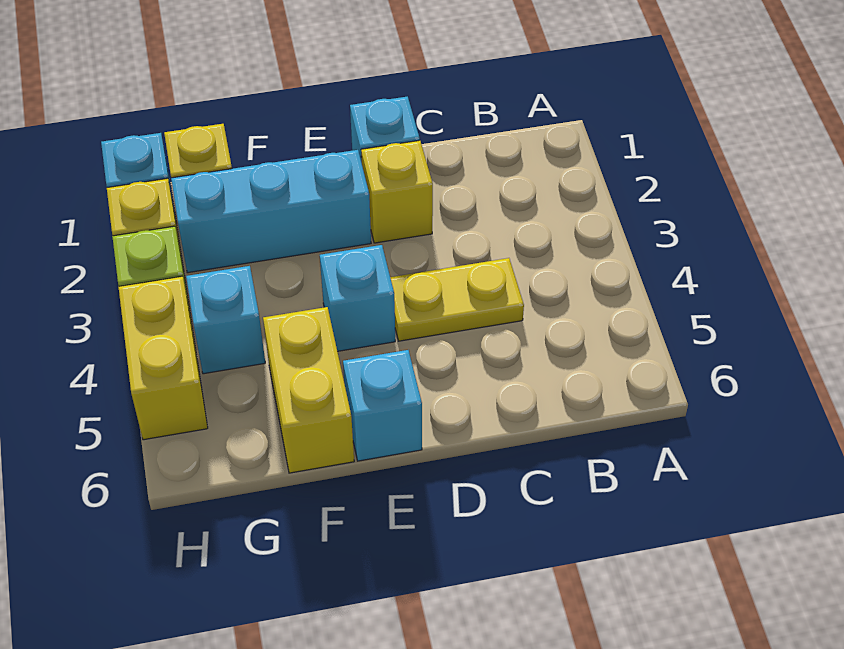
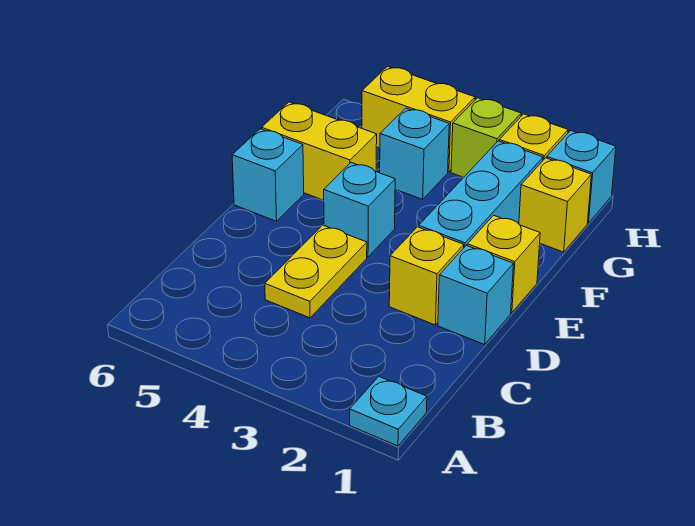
none -> cyan 1x1 plate [350,377,427,446]
none -> yellow 1x1 brick [467,215,540,313]

